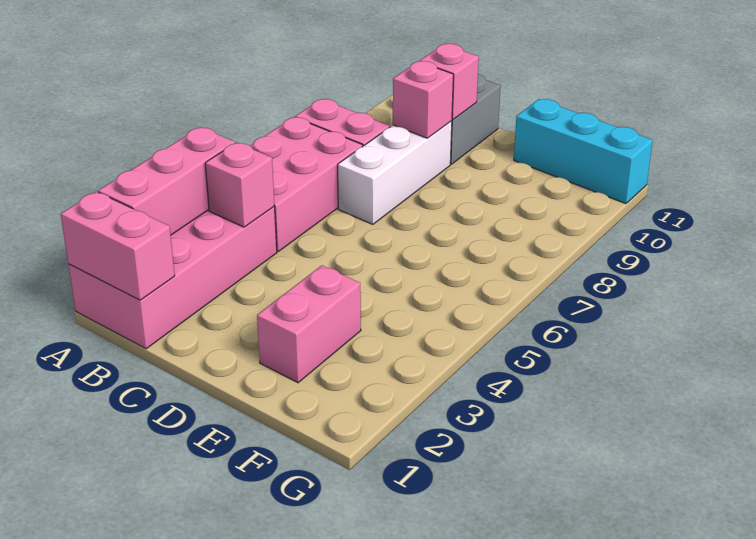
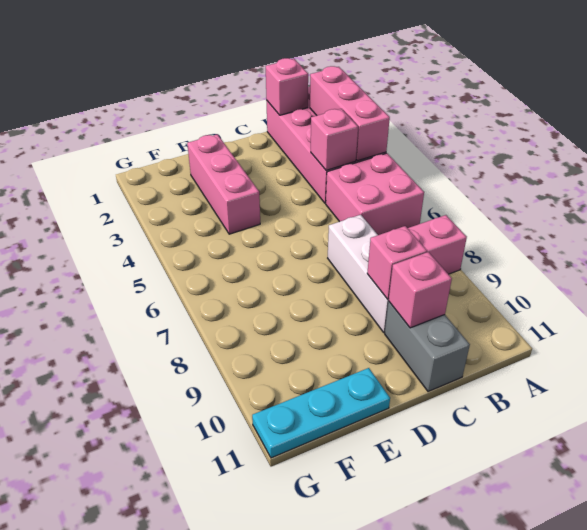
pink 1x2 brick [61,192,175,300] -> pink 1x1 brick [266,58,308,115]
pink 2x3 brick [250,117,363,251] -> pink 2x2 brick [326,153,424,235]
pink 1x2 brick [257,265,361,383] -> pink 1x3 brick [187,134,260,234]
cyan 1x3 brick [514,99,653,204] -> cyan 1x3 plate [252,368,390,458]

